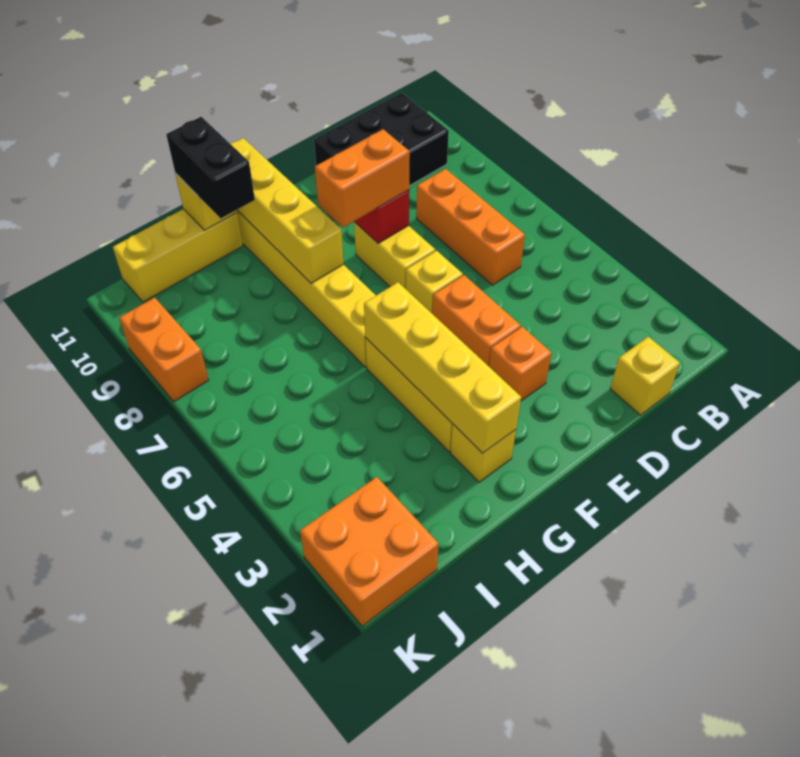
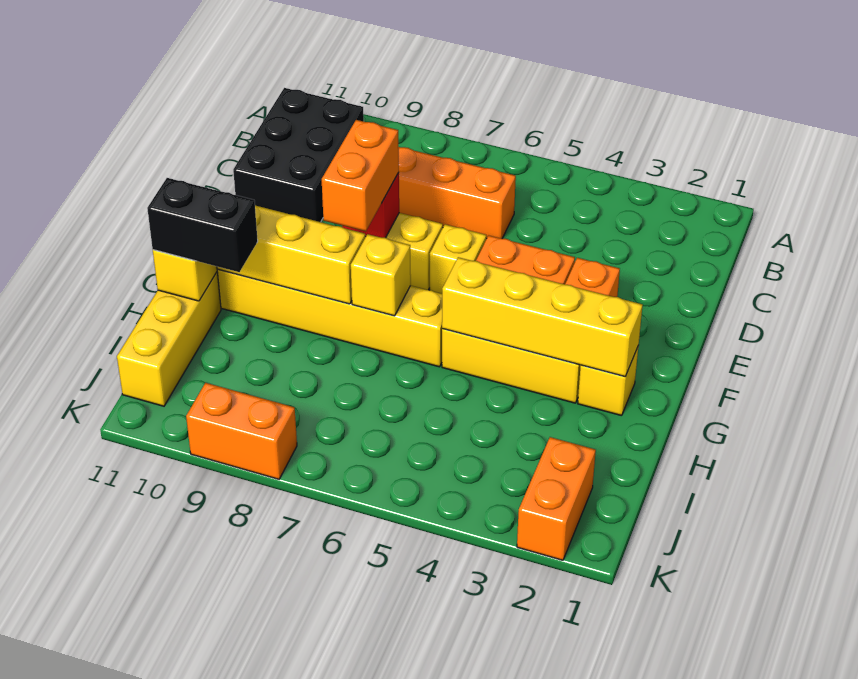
yellow 1x1 brick [610,337,680,415] -> yellow 1x1 brick moved to [351,234,411,316]
orange 2x2 brick [300,477,439,626] -> orange 1x2 brick [517,437,596,560]

